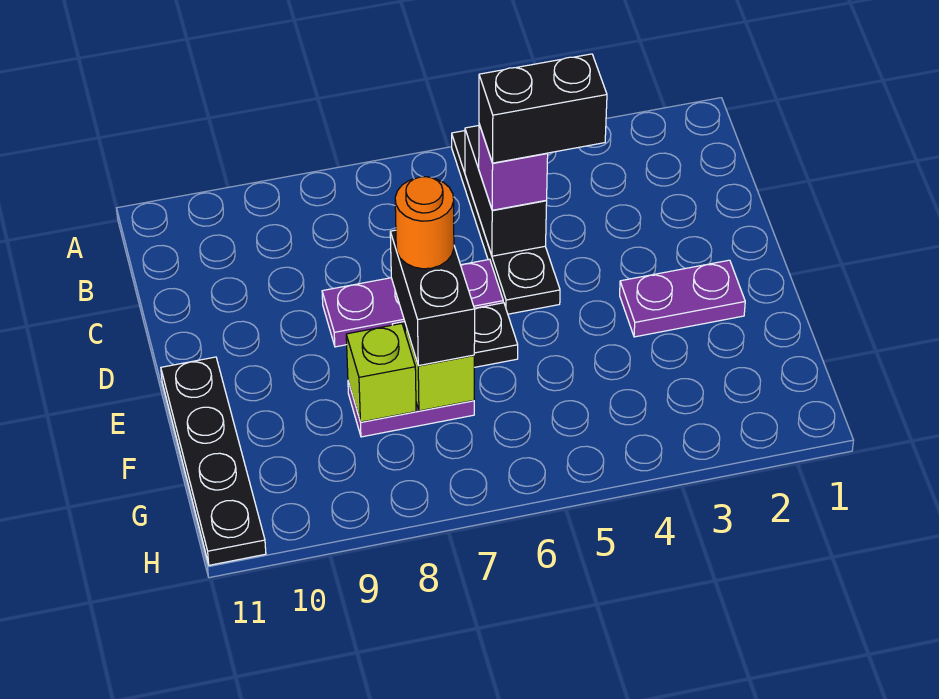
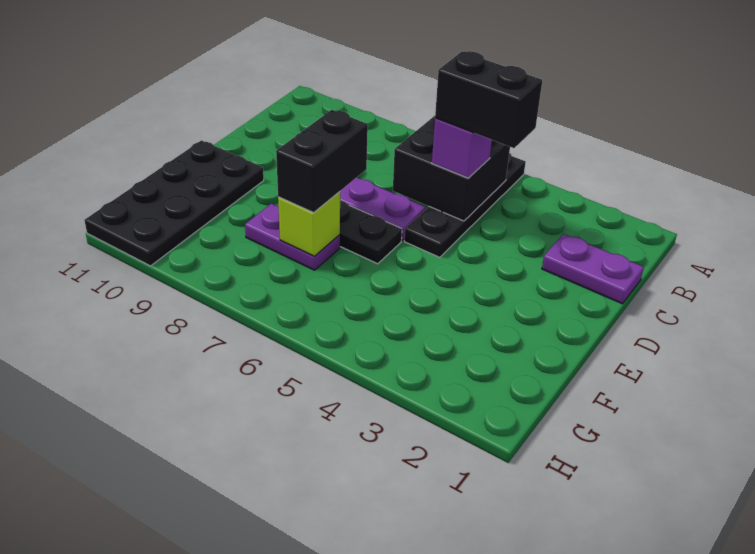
black 1x2 brick [465,126,547,256] -> black 2x2 brick [393,116,510,221]
purple 1x2 plate [620,260,745,337] -> purple 1x2 plate moved to [542,234,644,304]
orange 1x1 round brick [395,177,454,269] -> none
black 1x4 plate [161,357,266,565] -> black 2x4 plate [85,140,264,266]
lime 1x1 brick [346,324,416,422] -> none

